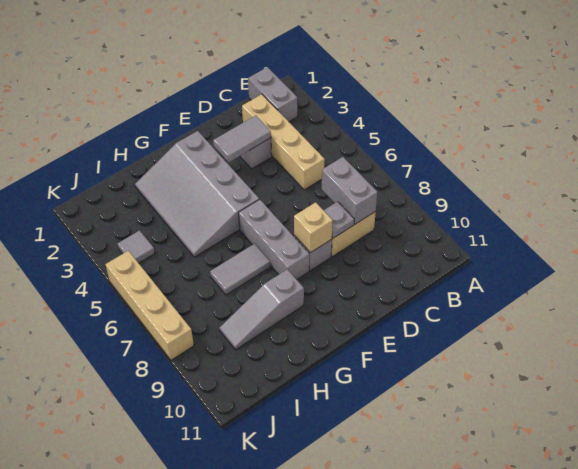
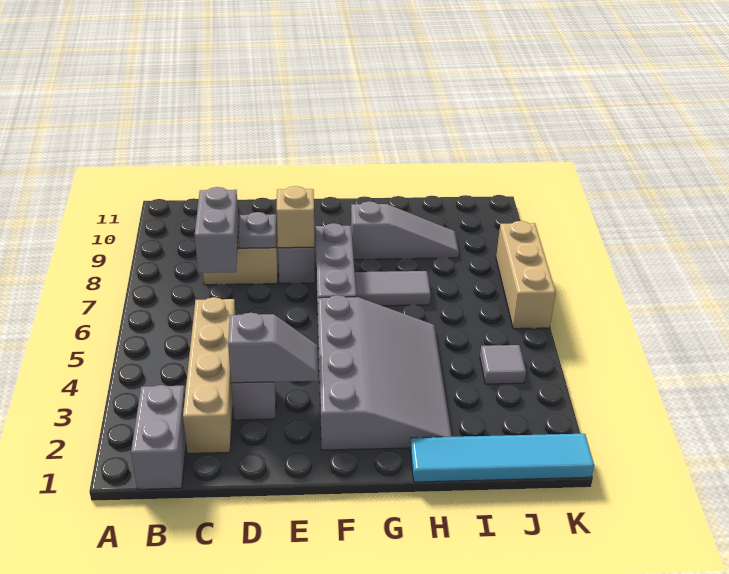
grey 1x2 tile [213,116,271,162] -> grey 1x2 slope [228,313,318,383]
none -> cyan 1x4 tile [410,434,594,482]
tan 1x4 brick [105,251,194,360] -> tan 1x3 brick [496,221,556,329]

